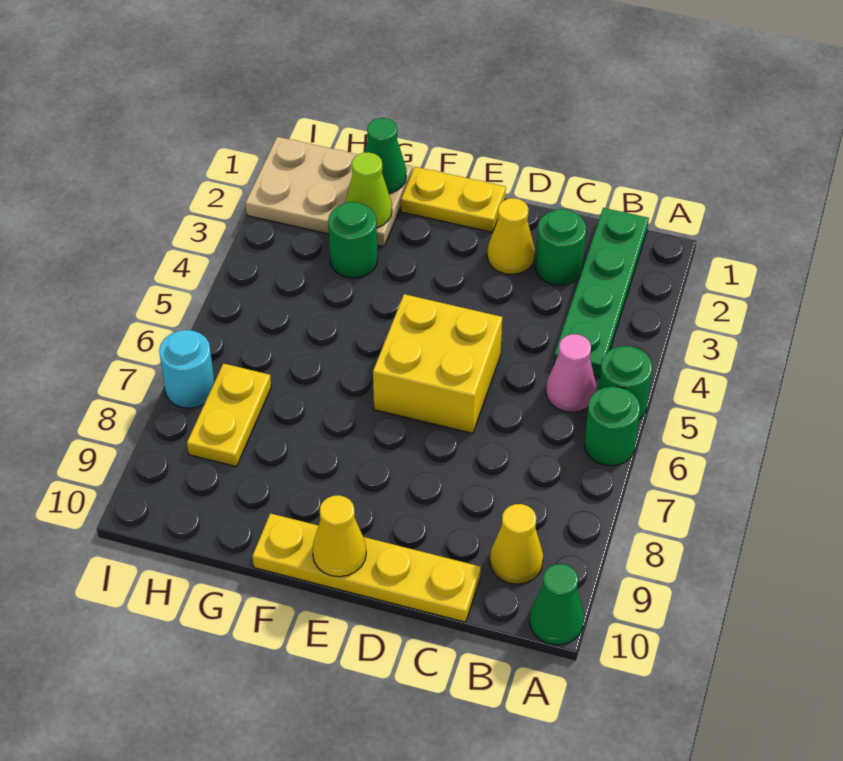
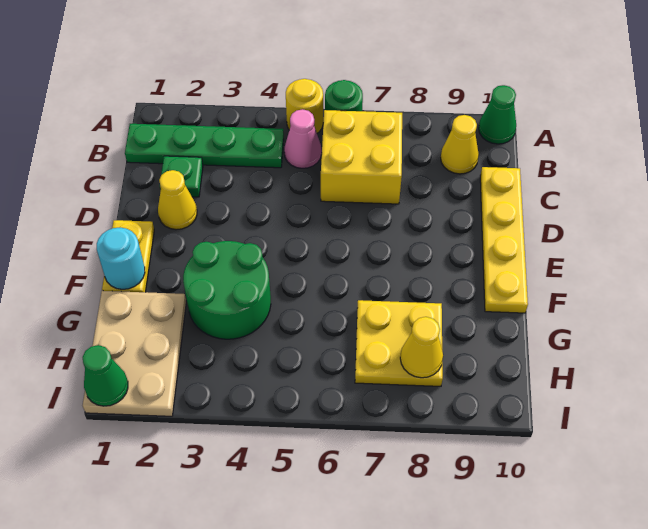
green 1x1 round brick [598,346,652,419] -> yellow 1x1 round brick [286,79,323,133]
green 1x1 round brick [535,209,586,285] -> green 1x1 plate [160,156,203,197]
yellow 2x2 brick [373,294,502,433] -> yellow 2x2 brick moved to [321,110,402,204]
yellow 1x1 cone [312,495,366,577] -> yellow 1x1 cone moved to [400,317,443,378]
green 1x1 cone [364,118,406,193] -> green 1x1 cone moved to [83,345,128,406]
lime 1x1 cone [345,152,392,227] -> none
green 1x1 round brick [328,202,378,278] -> green 2x2 round brick [183,241,271,339]
yellow 1x2 plate [187,363,271,467] -> yellow 2x2 plate [355,300,443,386]
cyan 1x1 round brick [159,330,214,408] -> cyan 1x1 round brick moved to [97,228,145,289]

